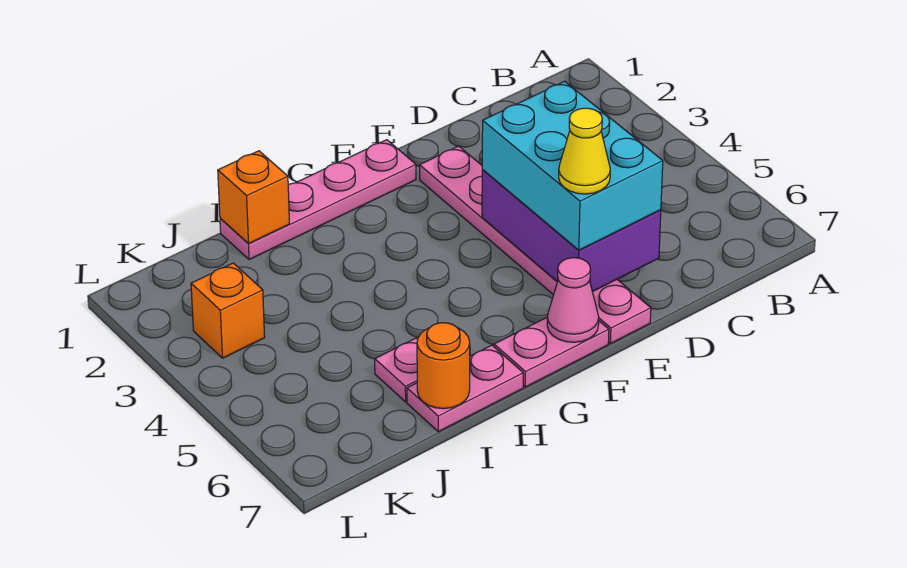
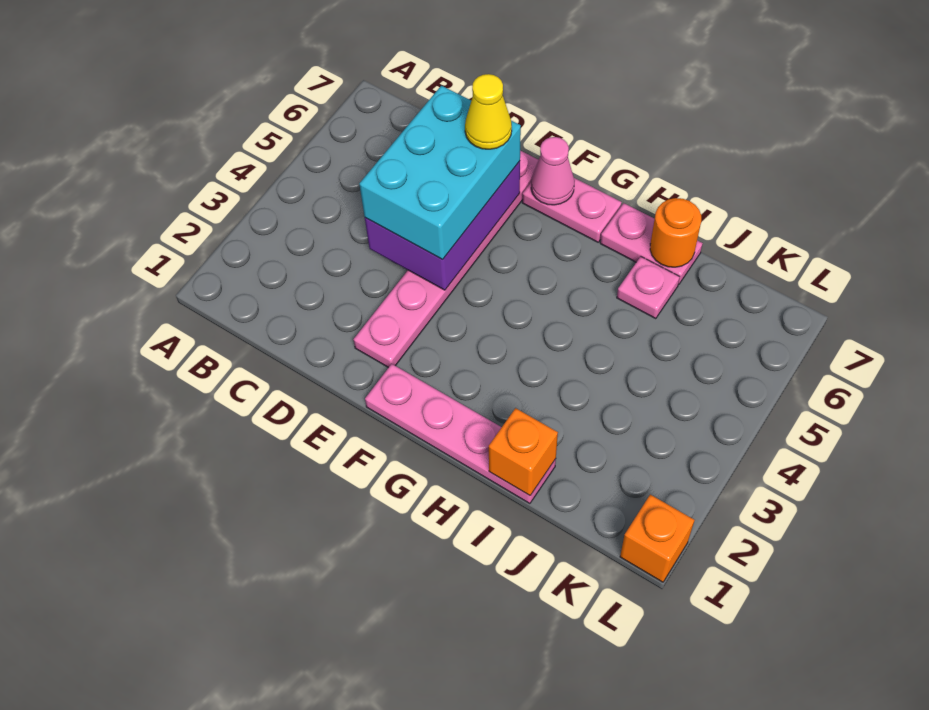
orange 1x1 brick [191,263,265,358] -> orange 1x1 brick moved to [620,495,694,582]

